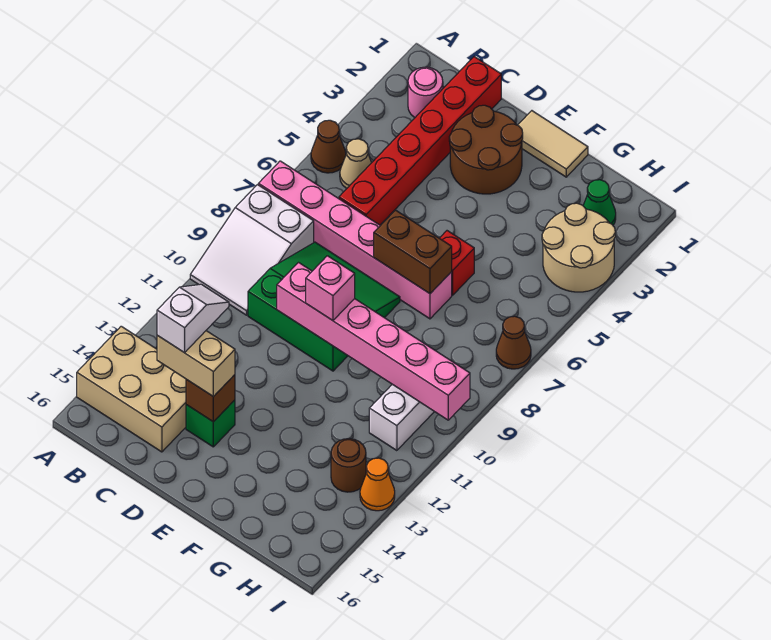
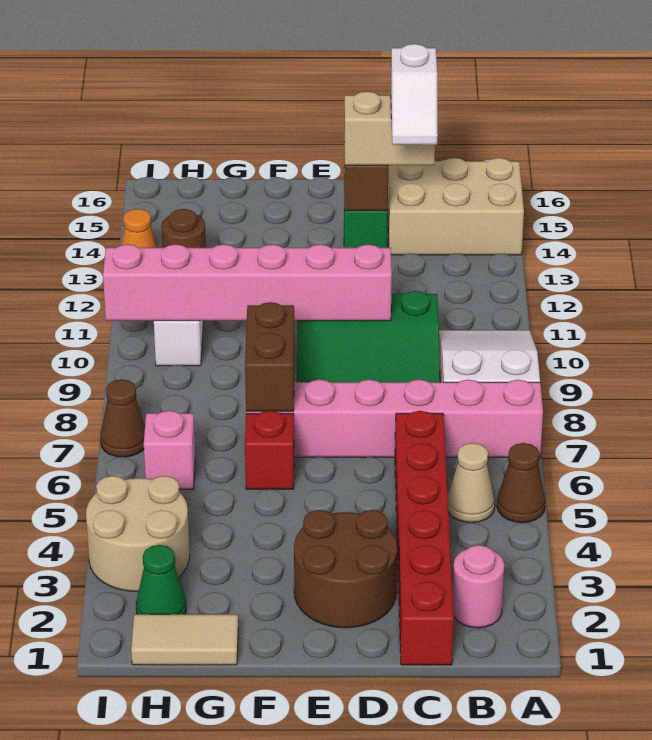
tan 1x2 tile [518,111,588,177] -> tan 1x2 tile moved to [131,614,238,665]
brown 1x2 brick [374,210,452,294] -> brown 1x2 brick turned to [245,302,295,411]
pink 1x1 brick [306,256,355,321] -> pink 1x1 brick moved to [144,411,195,489]

